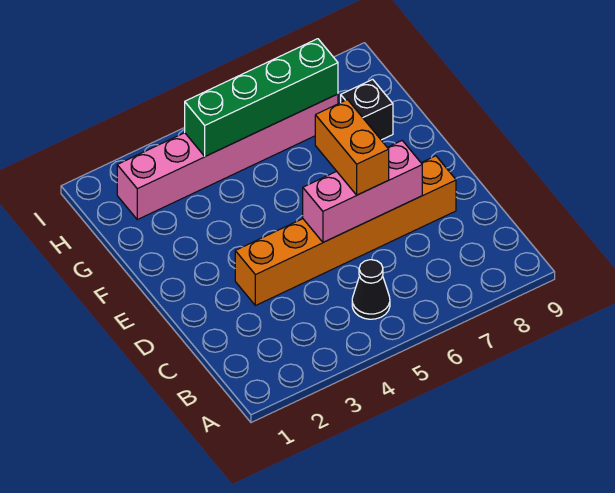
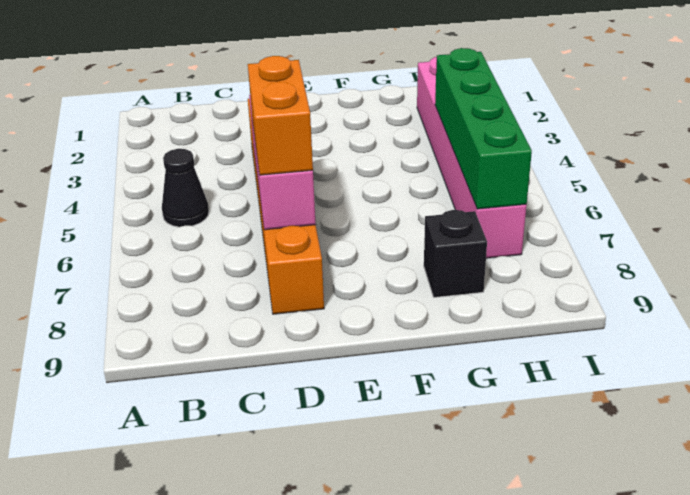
orange 1x2 brick [315,100,389,195] -> orange 1x2 brick turned to [248,56,313,175]

